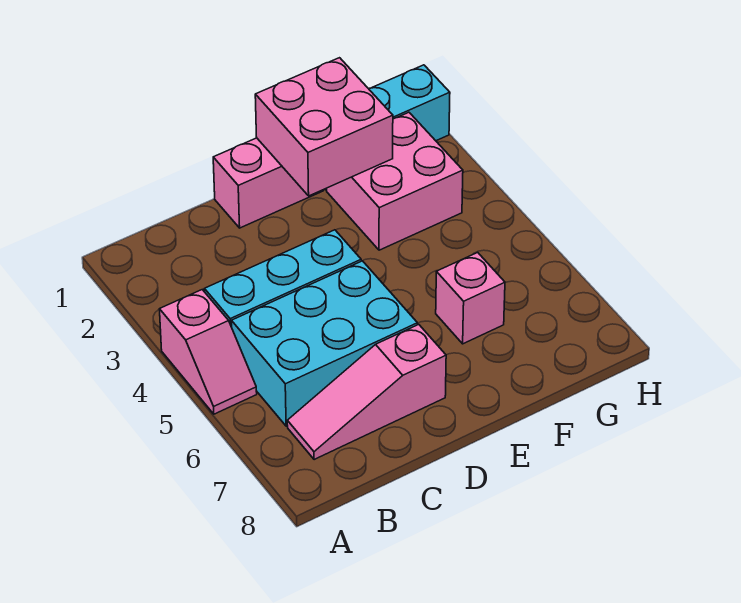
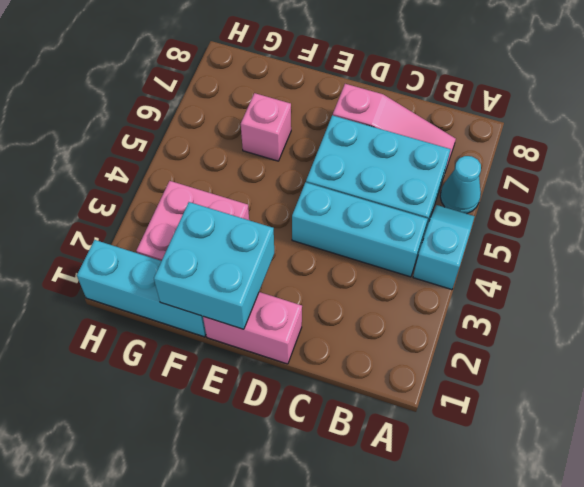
pink 1x2 slope [160,290,257,414] -> cyan 1x2 slope [413,205,475,290]
none -> cyan 1x1 cone [440,156,481,214]
pink 2x2 brick [255,58,393,196] -> cyan 2x2 brick [154,202,274,329]

